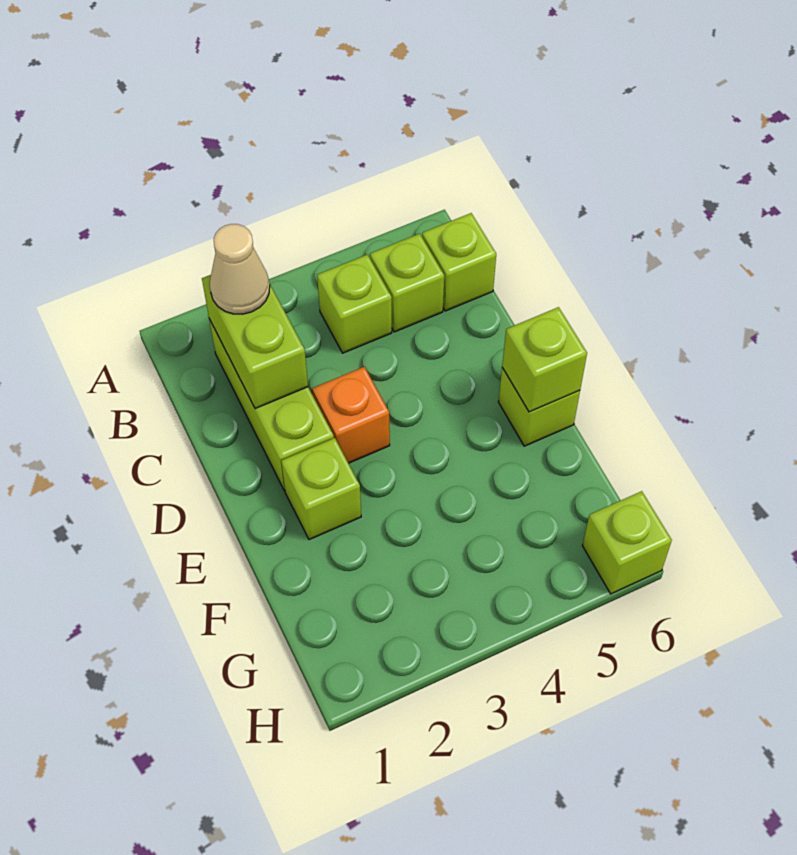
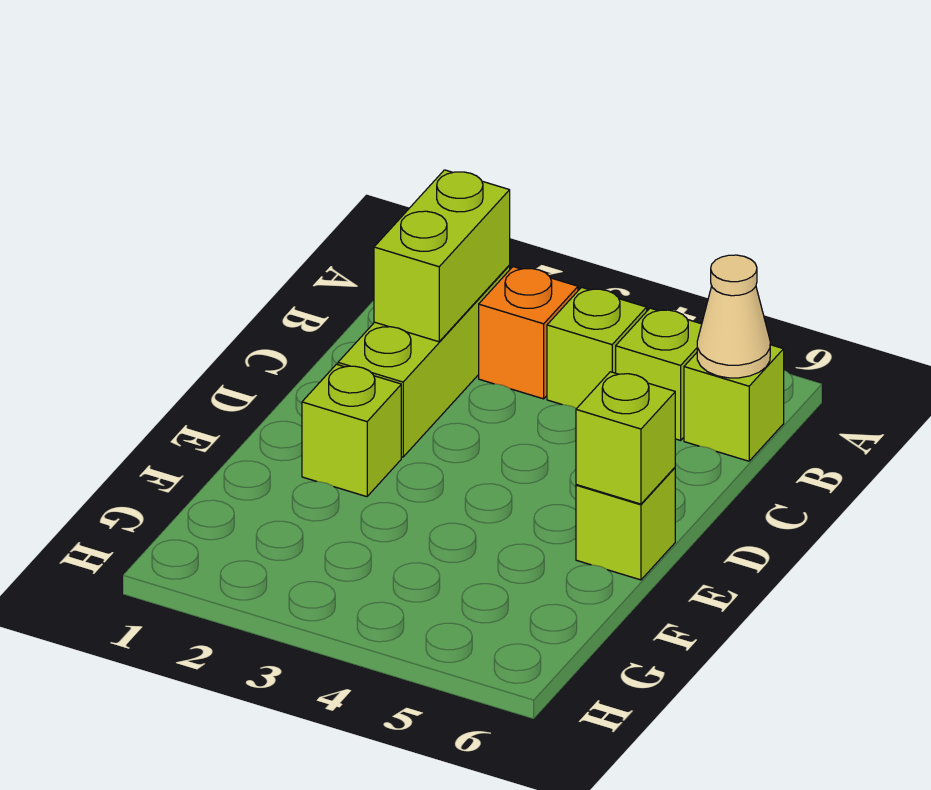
tan 1x1 cone [210,224,270,314] -> tan 1x1 cone moved to [697,255,770,378]
orange 1x1 brick [312,367,390,463] -> orange 1x1 brick moved to [479,267,578,399]
lime 1x1 brick [582,491,672,594] -> none

